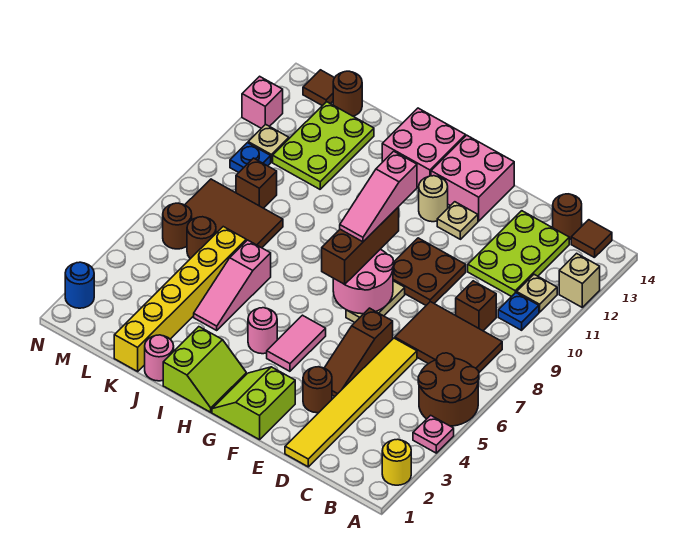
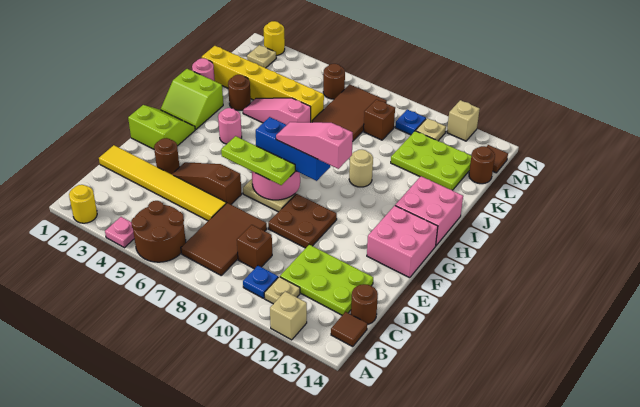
none -> lime 1x3 plate [221,136,295,185]
tan 1x1 plate [437,202,478,239] -> tan 1x1 plate moved to [247,45,276,68]
pink 1x2 tile [267,315,326,371] -> none
brown 1x3 brick [322,207,399,284] -> blue 1x3 brick [256,117,330,181]
tan 1x1 round brick [419,176,448,222] -> tan 1x1 round brick moved to [349,150,373,187]
brown 1x1 round brick [187,217,216,259] -> brown 1x1 round brick moved to [228,75,251,110]
blue 1x1 round brick [65,262,94,308] -> yellow 1x1 round brick [264,21,285,56]
pink 1x1 brick [242,76,283,128] -> tan 1x1 brick [447,100,480,141]

